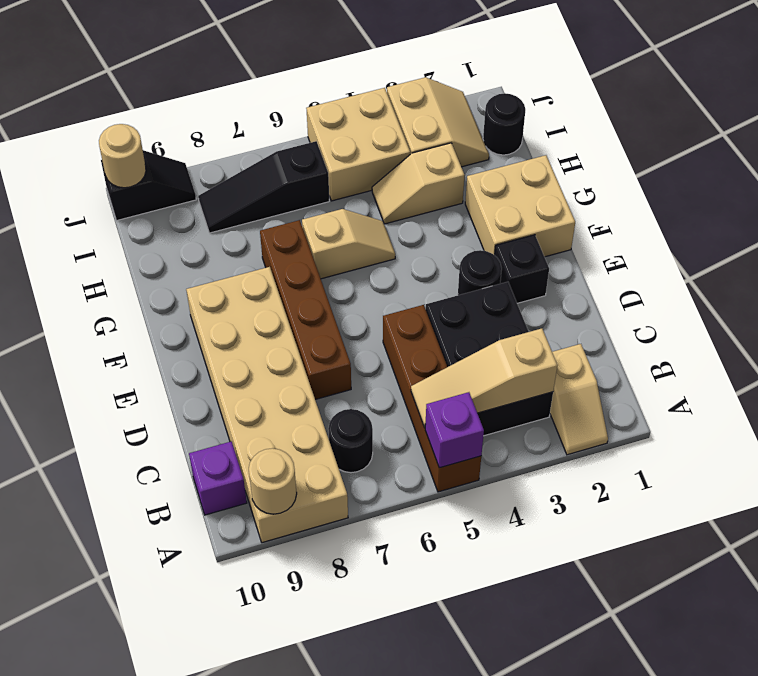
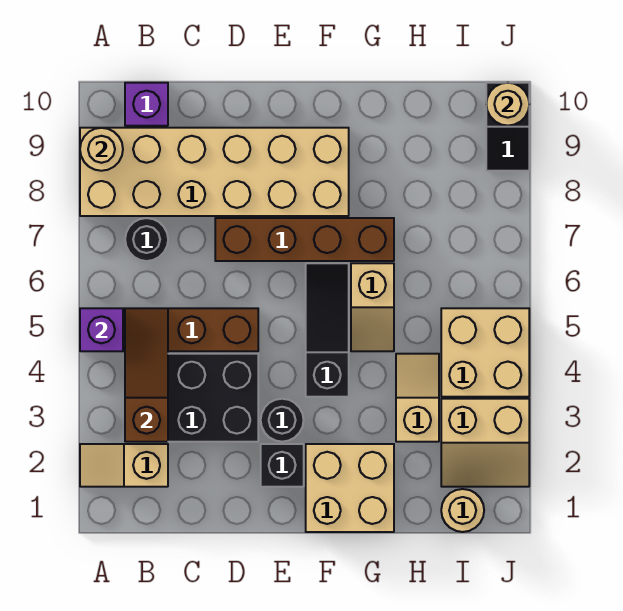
tan 1x3 slope [411,328,557,428] -> brown 1x3 slope [125,308,168,442]
black 1x1 round brick [483,93,525,155] -> tan 1x1 round brick [441,489,484,532]
black 1x3 slope [198,141,329,233] -> black 1x3 slope moved to [306,263,349,397]

